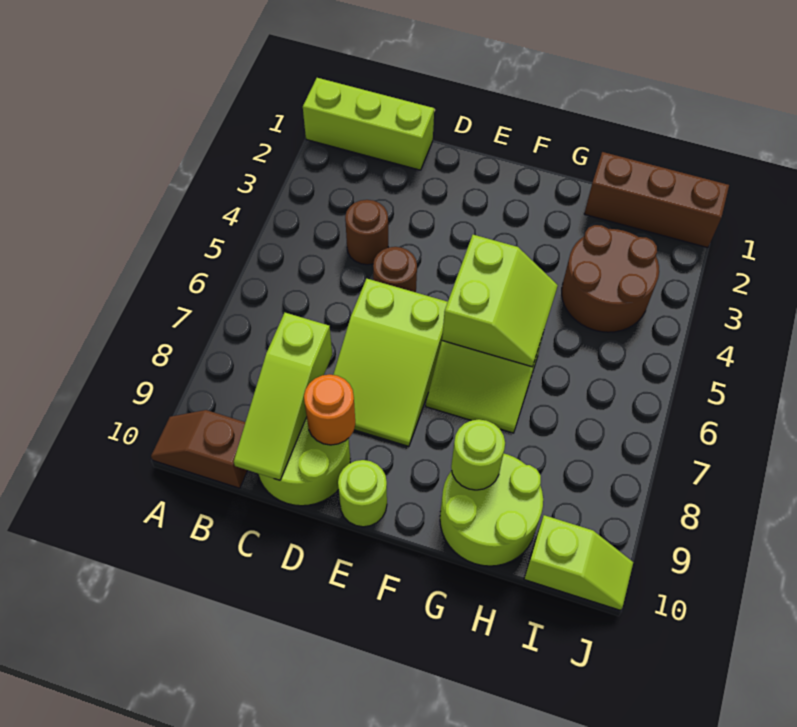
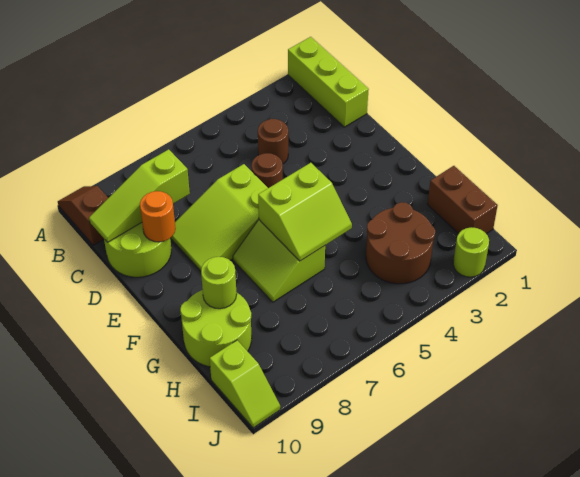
lime 1x1 round brick [338,460,387,527] -> lime 1x1 round brick moved to [453,227,489,277]
brown 1x3 brick [584,152,729,248] -> brown 1x2 brick [428,166,498,234]

